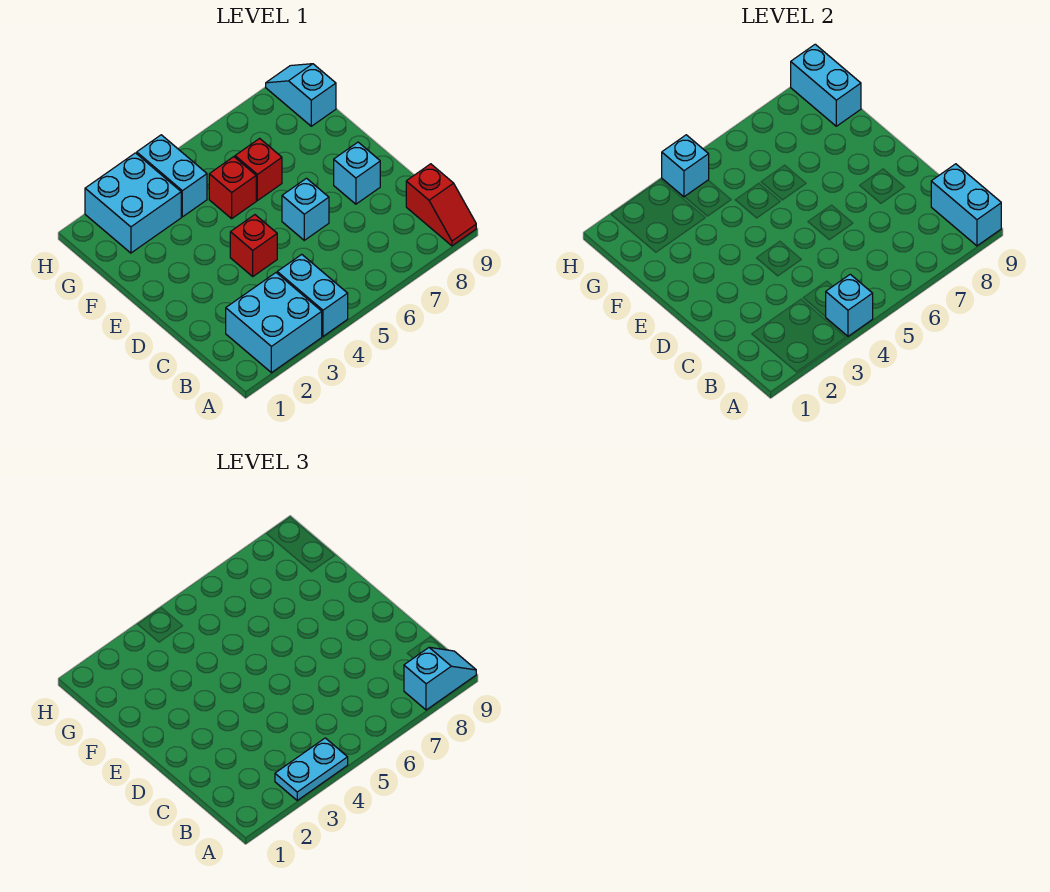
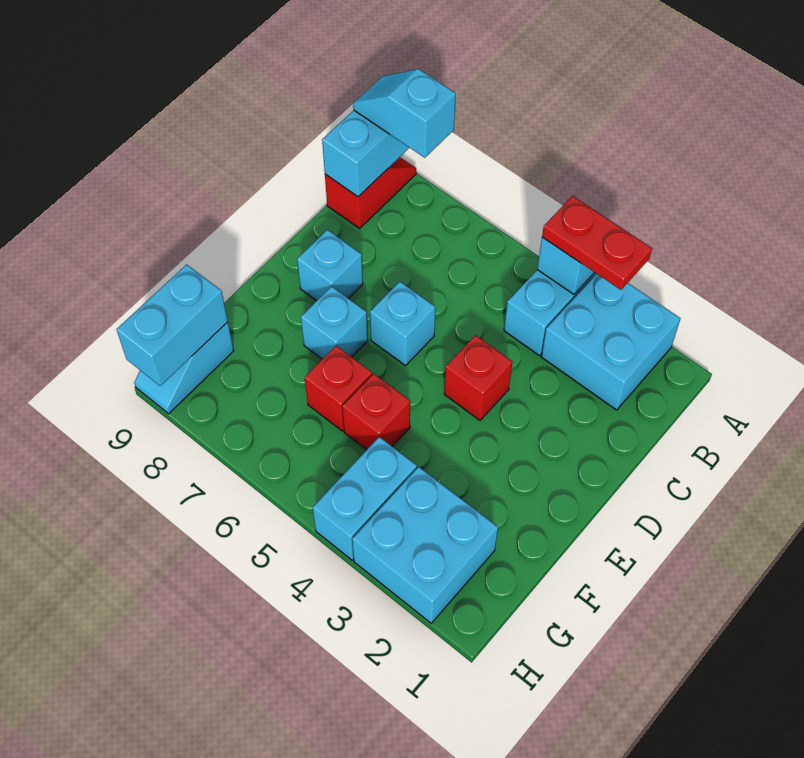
cyan 1x2 plate [275,738,348,800] -> red 1x2 plate [542,196,652,290]
cyan 1x1 brick [662,135,709,197] -> cyan 1x1 brick moved to [301,286,368,359]

